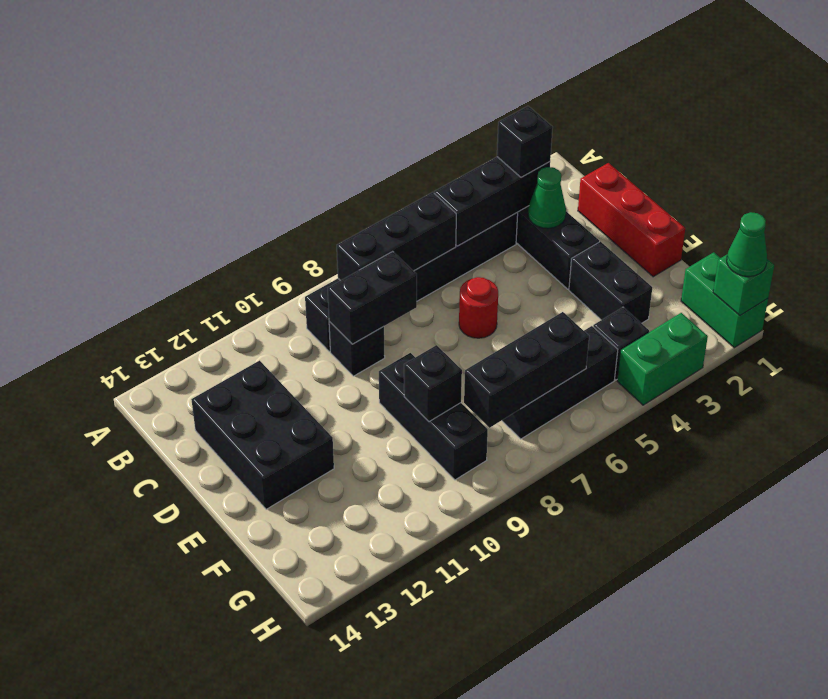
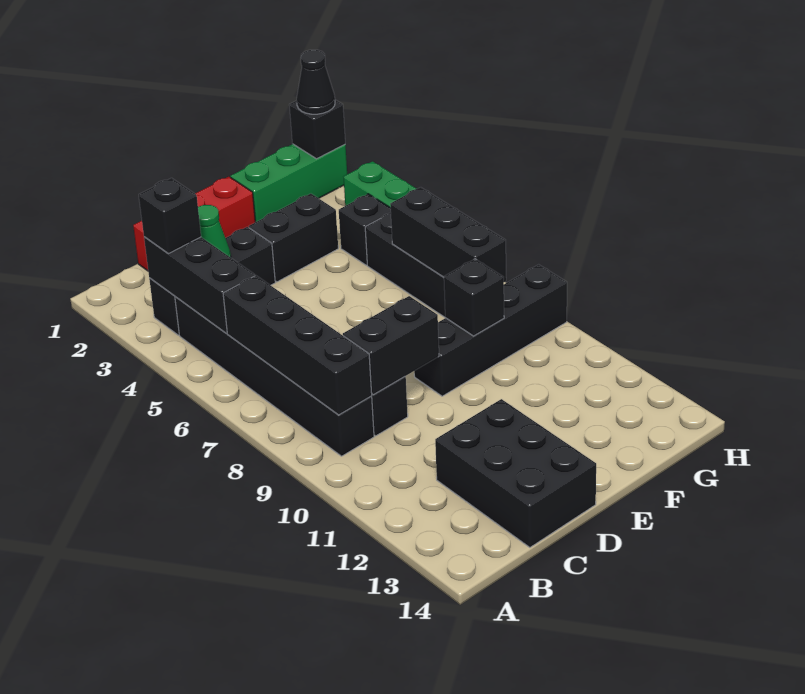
black 1x3 brick [337,192,456,281] -> black 1x4 brick [223,276,372,415]
black 1x2 brick [328,251,417,344] -> black 1x2 brick turned to [343,296,439,395]
black 2x3 brick [191,361,334,509] -> black 2x3 brick turned to [435,399,596,547]
red 1x1 round brick [459,277,498,338] -> none
black 1x3 brick [379,353,488,480] -> black 1x4 brick [414,264,567,396]
green 1x2 brick [681,252,768,348] -> green 1x3 brick [230,144,347,222]
green 1x1 brick [713,255,774,316] -> black 1x1 brick [289,100,345,159]
green 1x1 cone [727,212,767,276] -> black 1x1 cone [297,50,335,114]

